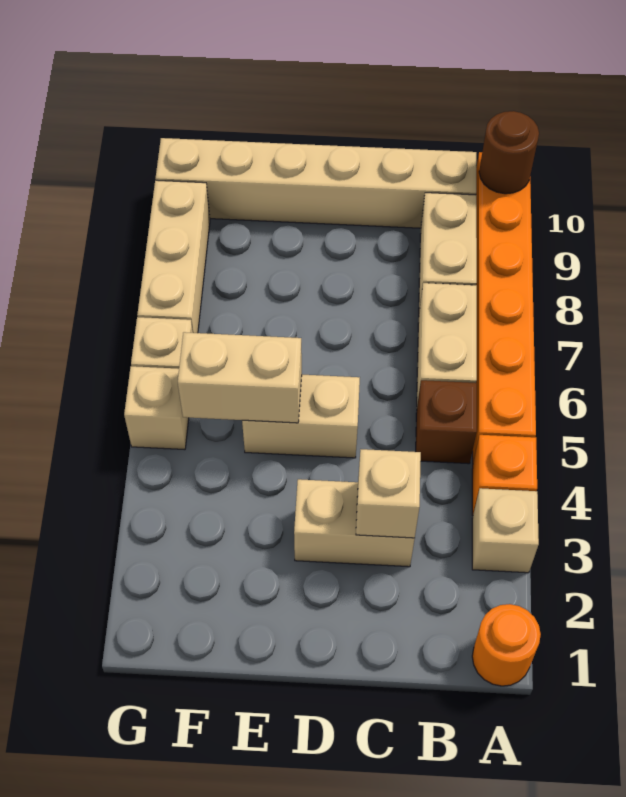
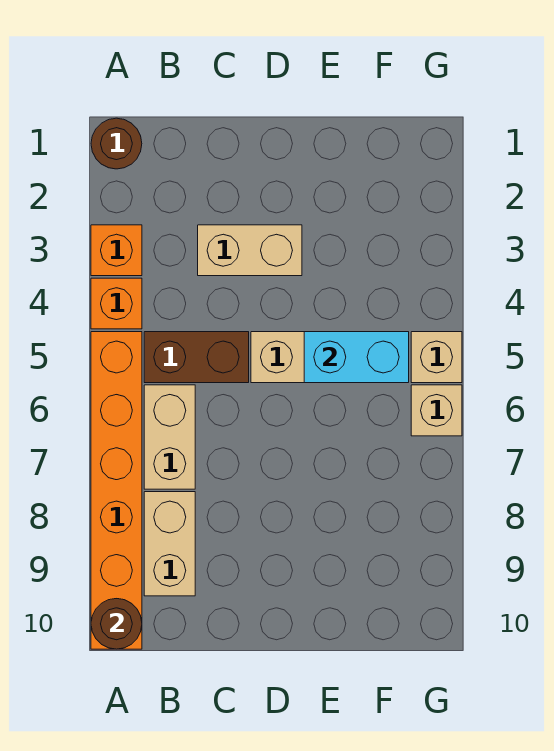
orange 1x1 round brick [472,604,541,686] -> brown 1x1 round brick [91,118,142,169]
tan 1x1 brick [472,488,539,573] -> orange 1x1 brick [91,225,142,276]
brown 1x1 brick [416,380,477,464] -> brown 1x2 brick [144,332,249,383]
tan 1x6 brick [156,138,476,228] -> none
tan 1x1 brick [356,449,421,538] -> none
tan 1x2 brick [178,332,302,423] -> cyan 1x2 brick [304,332,409,383]
tan 1x3 brick [137,180,210,333] -> none

